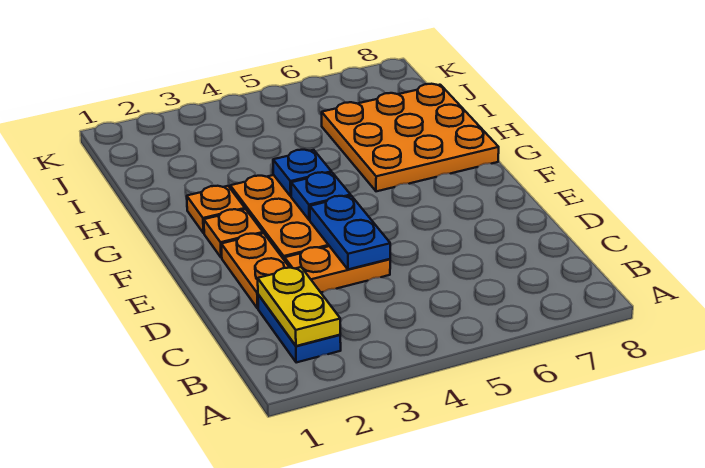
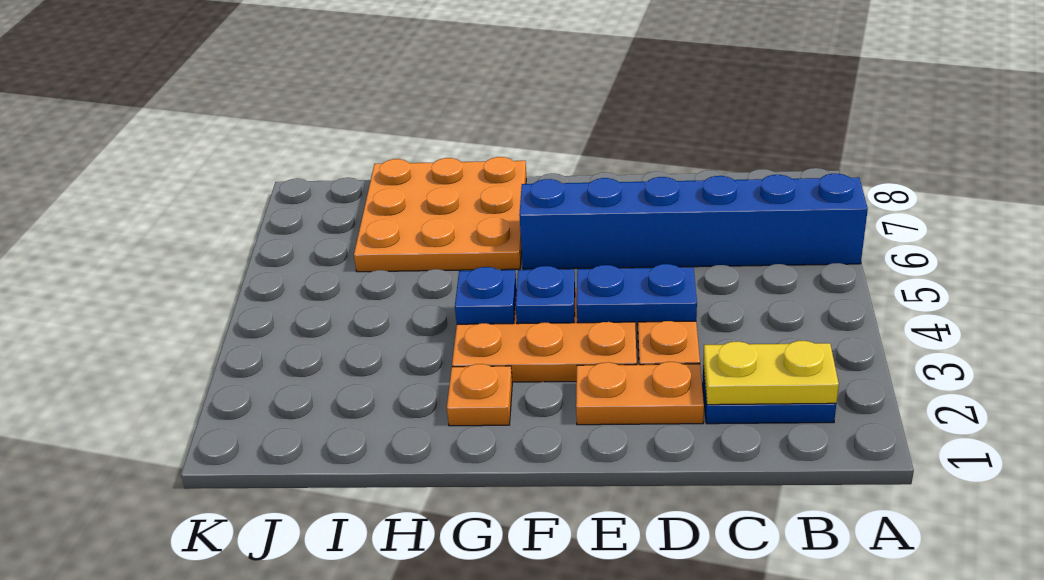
none -> blue 1x6 brick [519,174,868,269]
orange 1x1 plate [204,209,263,258] -> none

